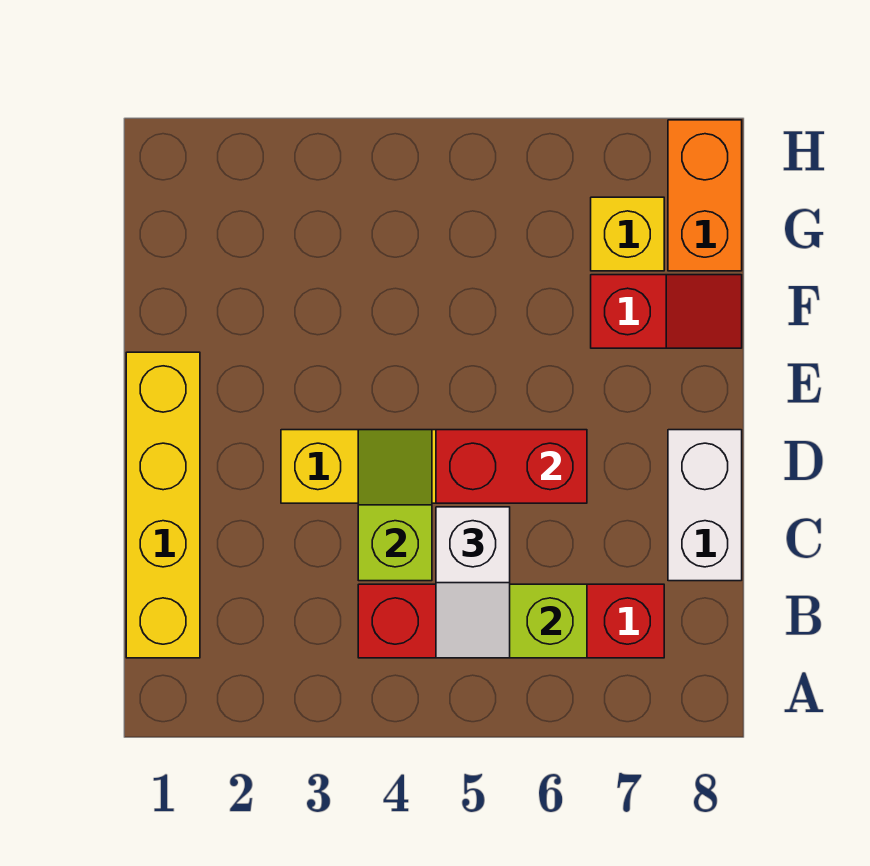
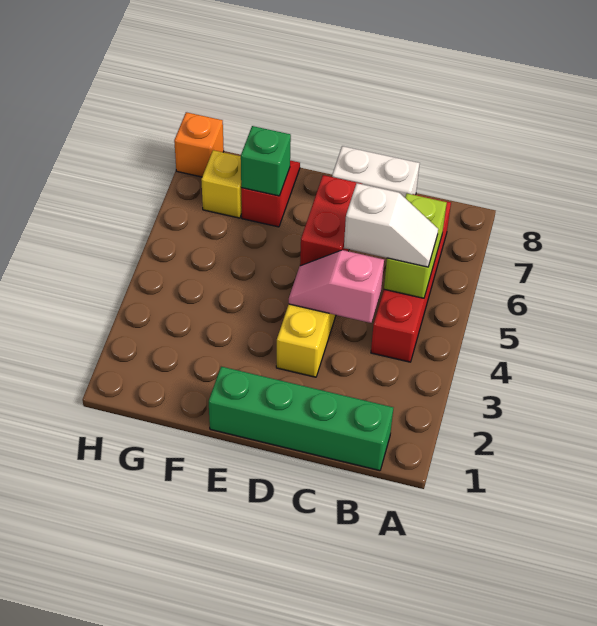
yellow 1x4 brick [126,352,200,658] -> green 1x4 brick [209,367,393,471]
lime 1x2 slope [358,430,432,581] -> pink 1x2 slope [289,250,384,323]
none -> green 1x1 brick [241,126,291,196]
orange 1x2 brick [668,120,742,271] -> orange 1x1 brick [174,112,224,177]

